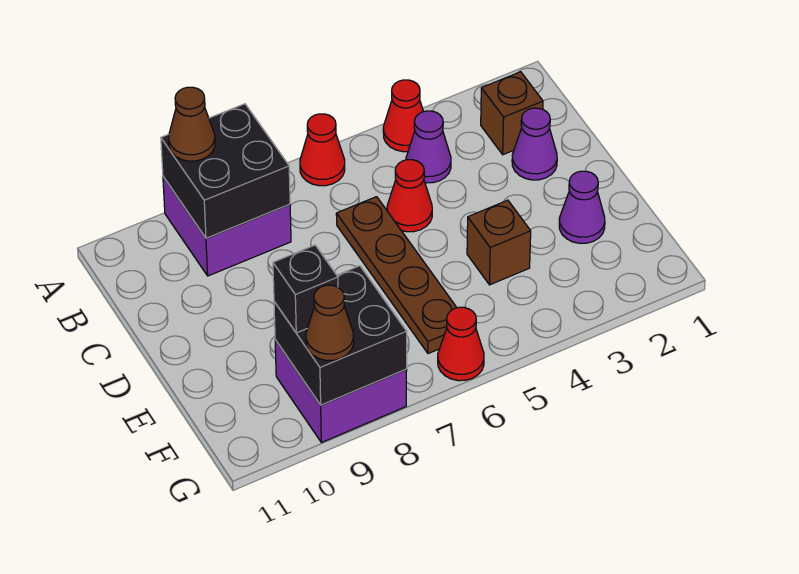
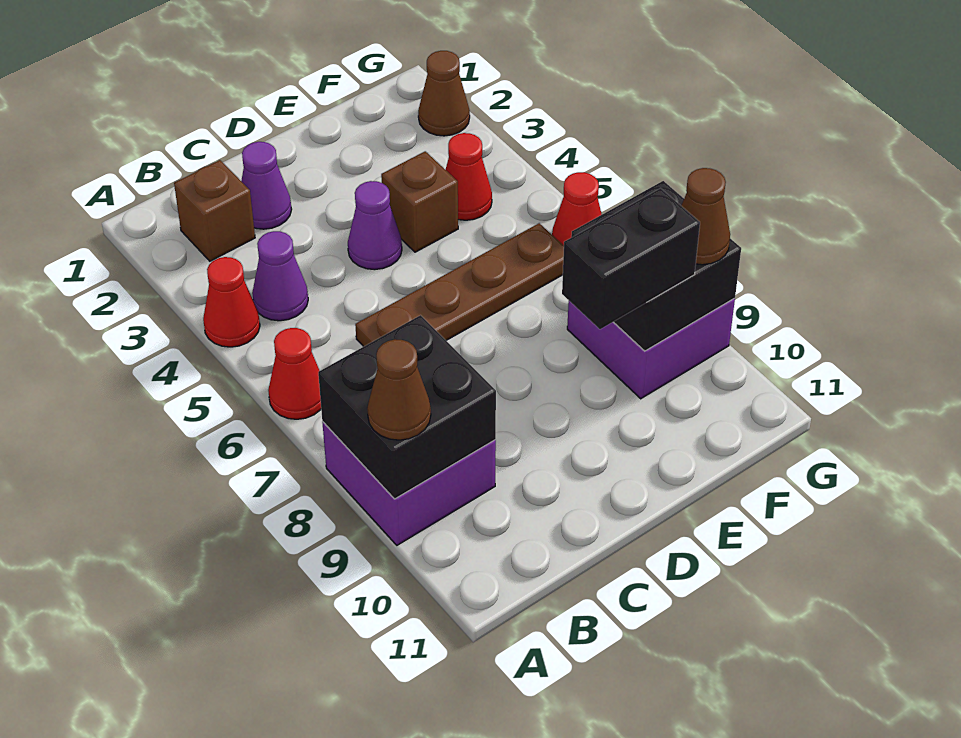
red 1x1 cone [387,160,432,232] -> red 1x1 cone moved to [445,133,492,220]
purple 1x1 cone [559,171,605,243] -> purple 1x1 cone moved to [348,181,402,270]
black 1x1 brick [273,245,338,333] -> black 1x2 brick [562,188,700,329]
none -> brown 1x1 cone [418,51,470,136]

